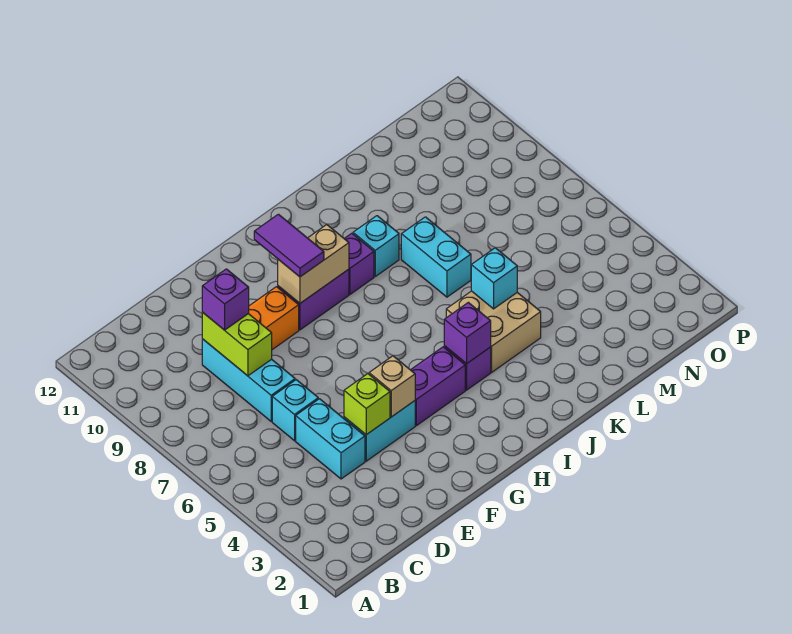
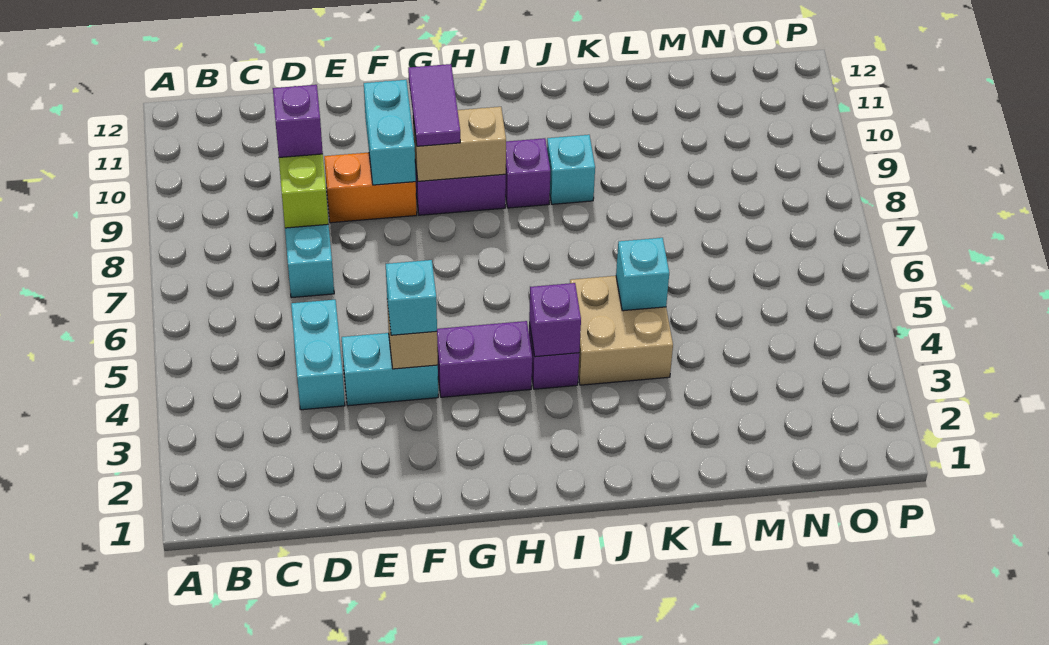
cyan 1x1 brick [272,380,318,441] -> cyan 1x1 brick moved to [386,260,437,335]
lime 1x1 brick [344,374,390,435] -> none
cyan 1x2 brick [401,217,471,297] -> cyan 1x2 brick moved to [364,80,416,185]

